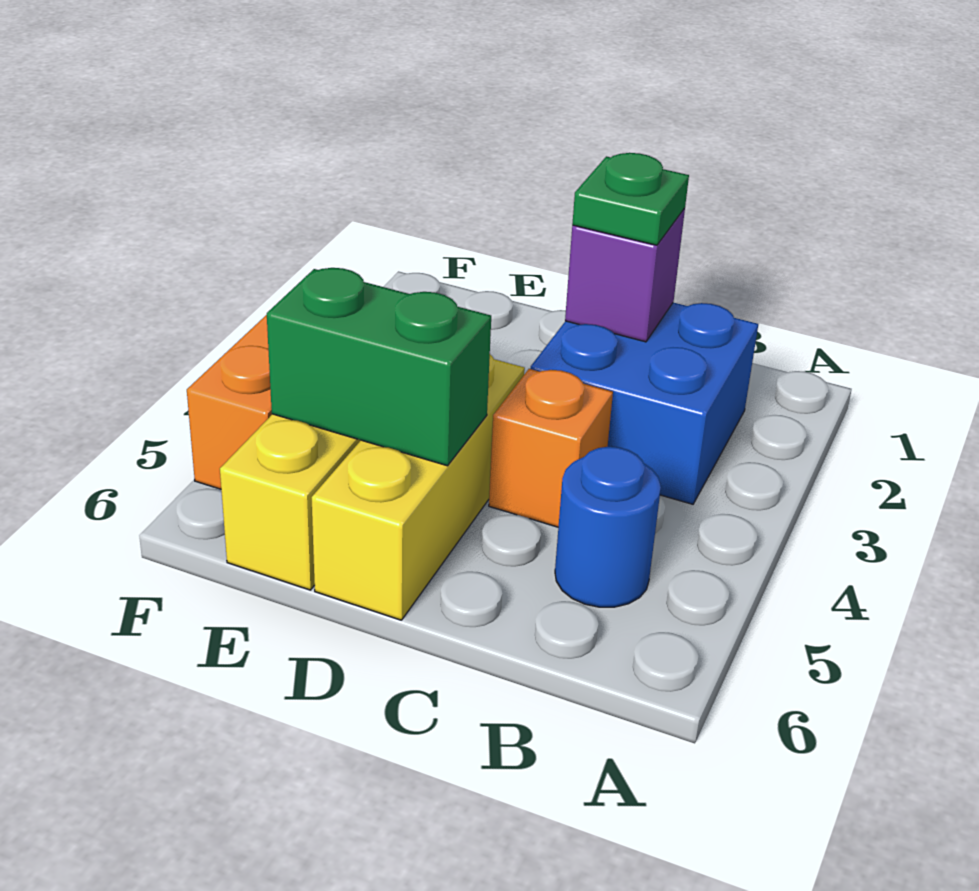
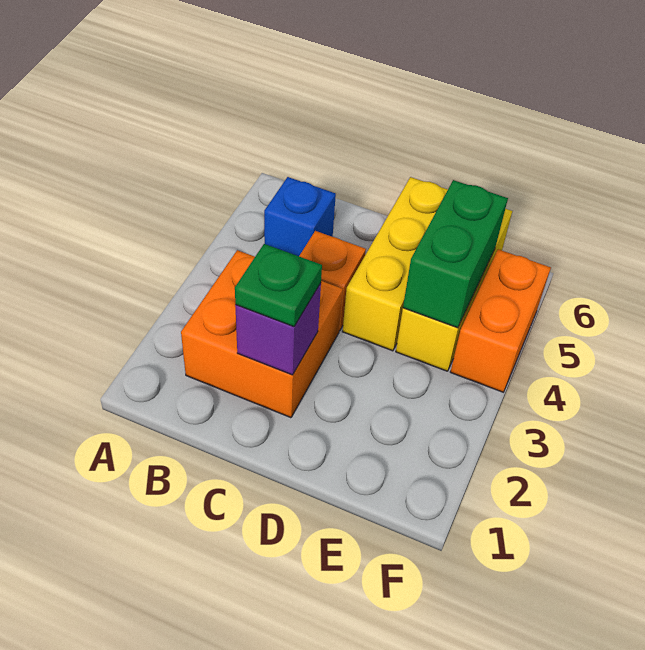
blue 2x2 brick [530,302,758,504] -> orange 2x2 brick [181,250,343,418]
blue 1x1 round brick [555,447,661,607] -> blue 1x1 brick [264,177,336,256]
green 1x2 brick [267,268,491,466] -> green 1x2 brick turned to [403,180,508,328]

